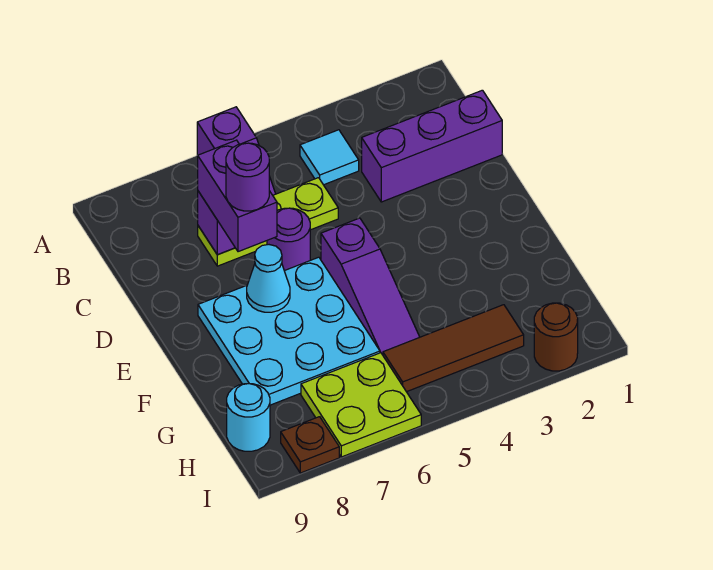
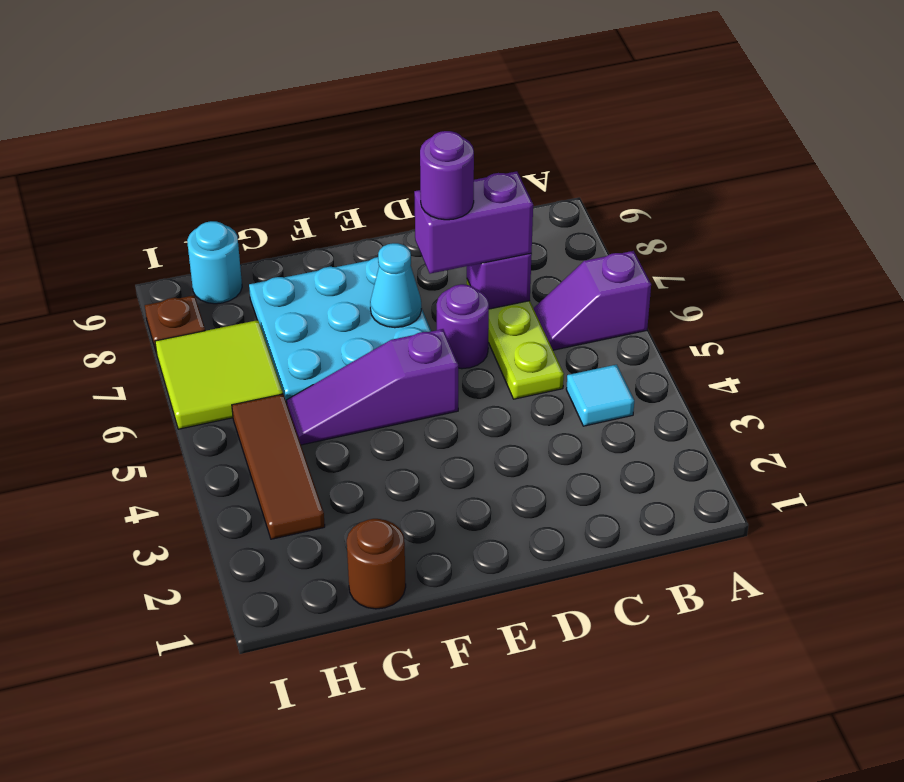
purple 1x3 brick [362,90,502,202] -> none
lime 2x2 plate [301,353,421,457] -> lime 2x2 tile [155,320,283,429]
brown 1x1 round brick [534,303,578,371] -> brown 1x1 round brick moved to [347,519,406,609]

